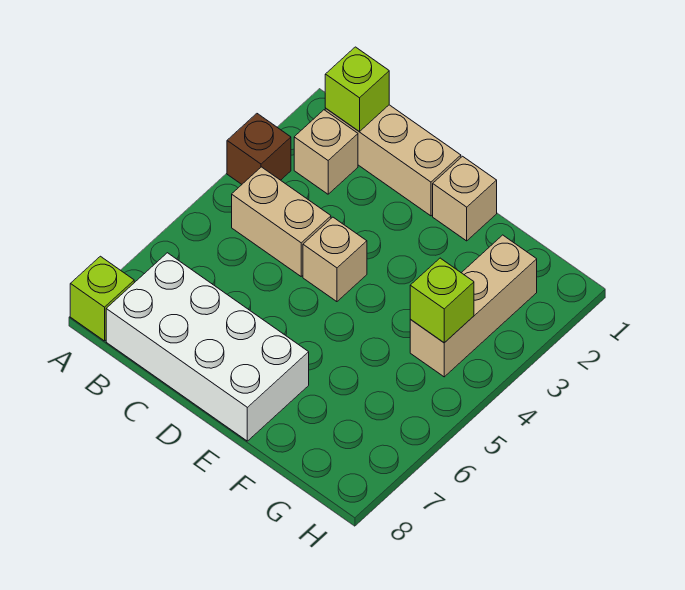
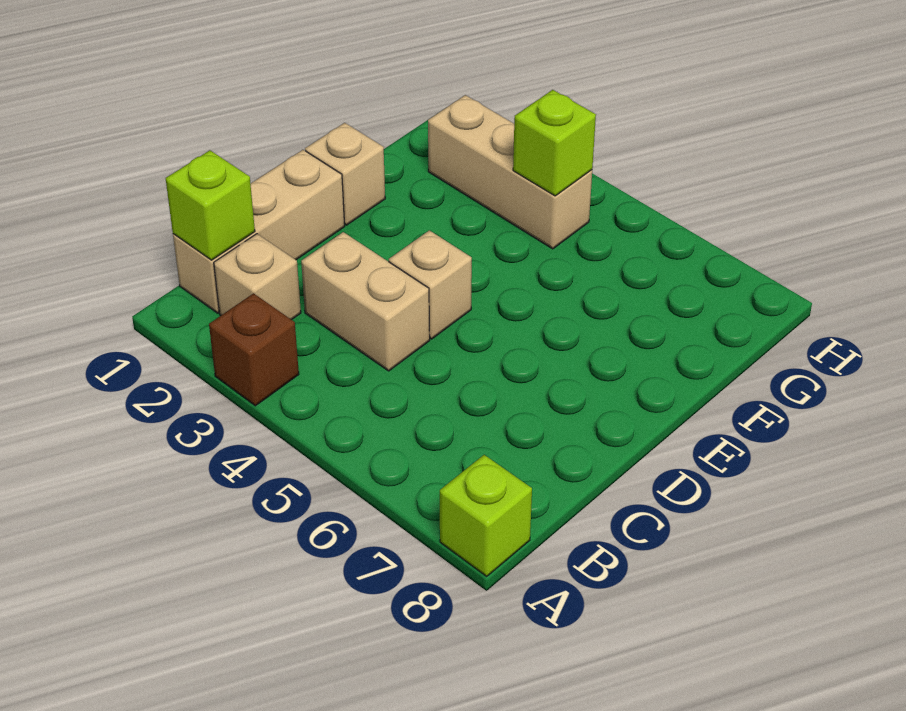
tan 1x2 brick [232,167,331,276] -> tan 1x2 brick turned to [301,232,430,371]
white 2x4 brick [106,253,309,441] -> none

